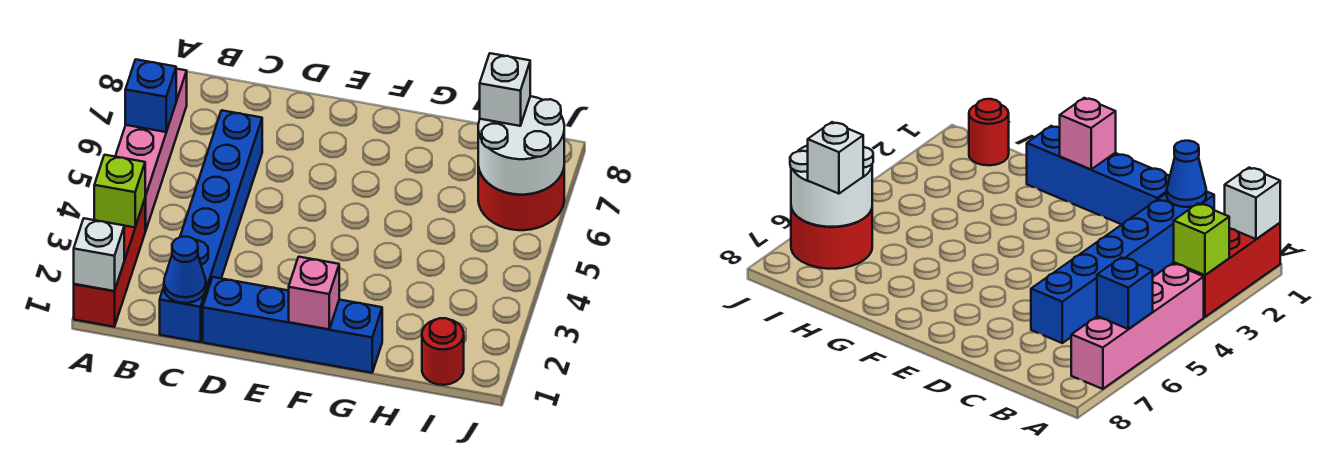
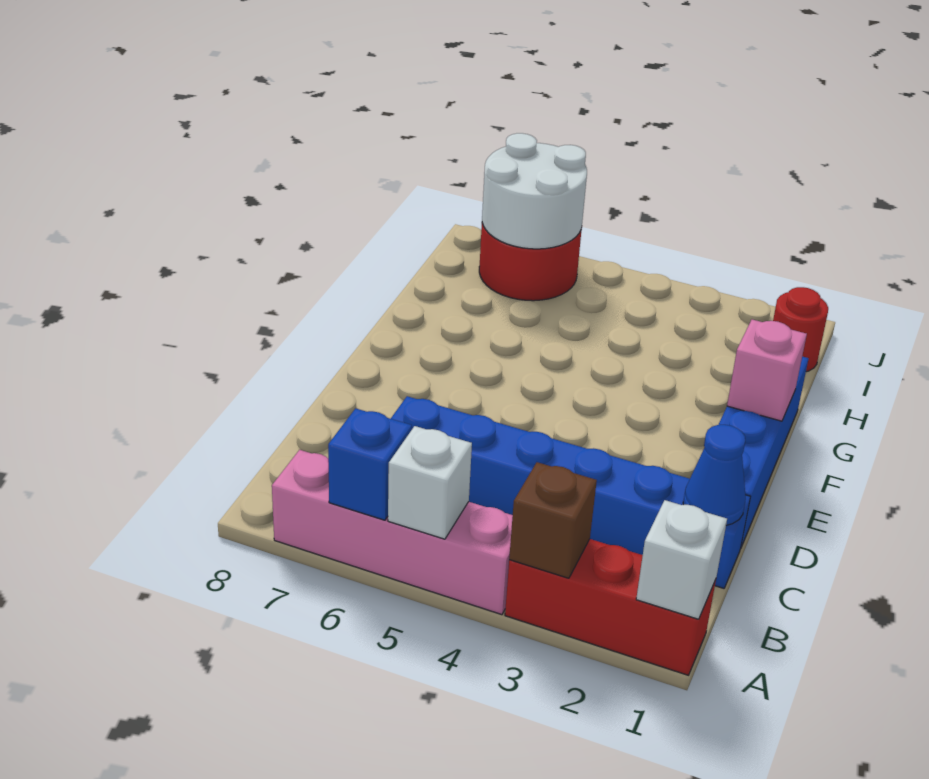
lime 1x1 brick [94,155,145,227] -> brown 1x1 brick [509,462,597,578]
white 1x1 brick [480,53,530,126] -> white 1x1 brick moved to [388,426,472,539]

